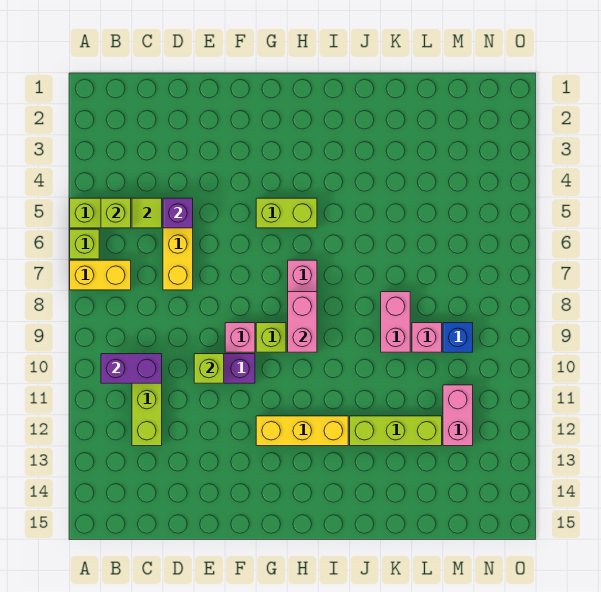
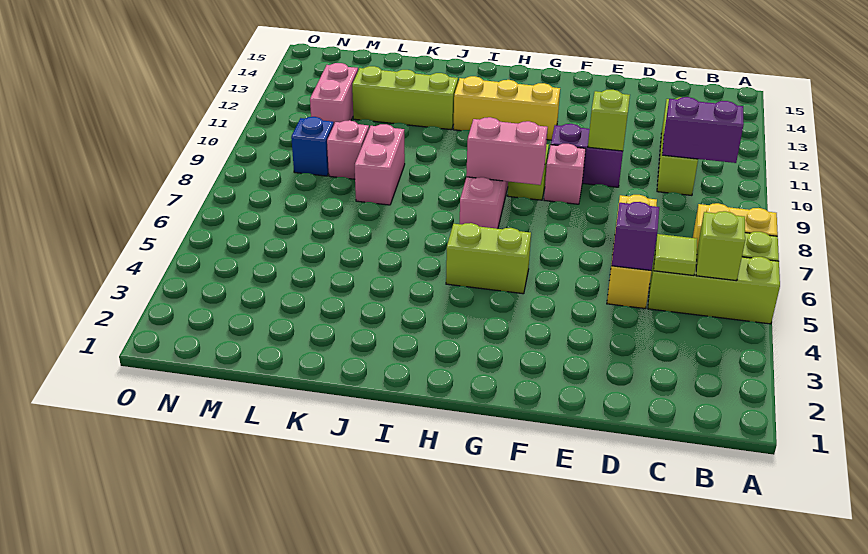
pink 1x2 brick [288,292,317,352] -> pink 1x2 brick turned to [466,117,548,185]

